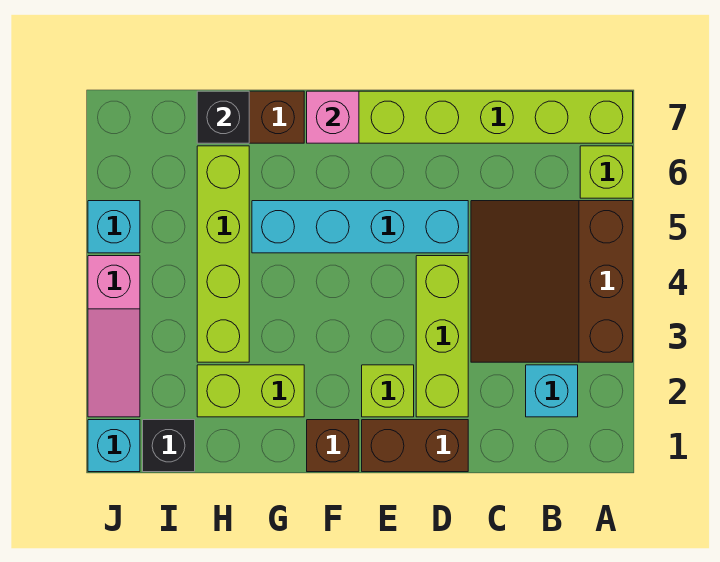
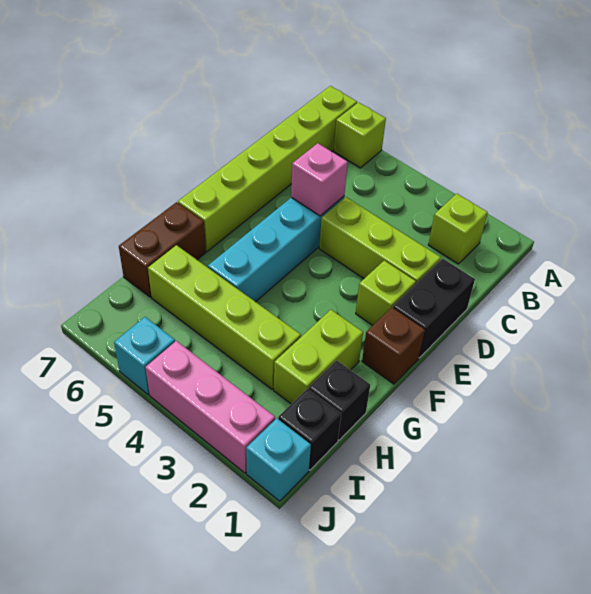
brown 3x3 slope [471,201,633,362] -> none
cyan 1x1 brick [526,365,578,417] -> lime 1x1 brick [428,194,488,264]
brown 1x2 brick [362,420,468,472] -> black 1x2 brick [393,258,475,358]
pink 1x1 brick [307,91,359,143] -> pink 1x1 brick moved to [291,143,348,216]
black 1x1 brick [197,91,249,143] -> black 1x1 brick moved to [309,361,370,440]
pink 1x3 slope [88,256,140,417] -> pink 1x3 brick [145,341,275,473]

